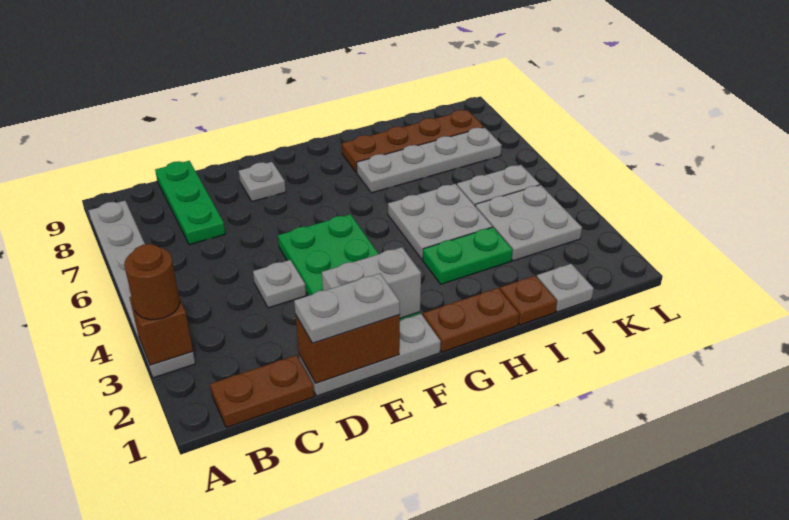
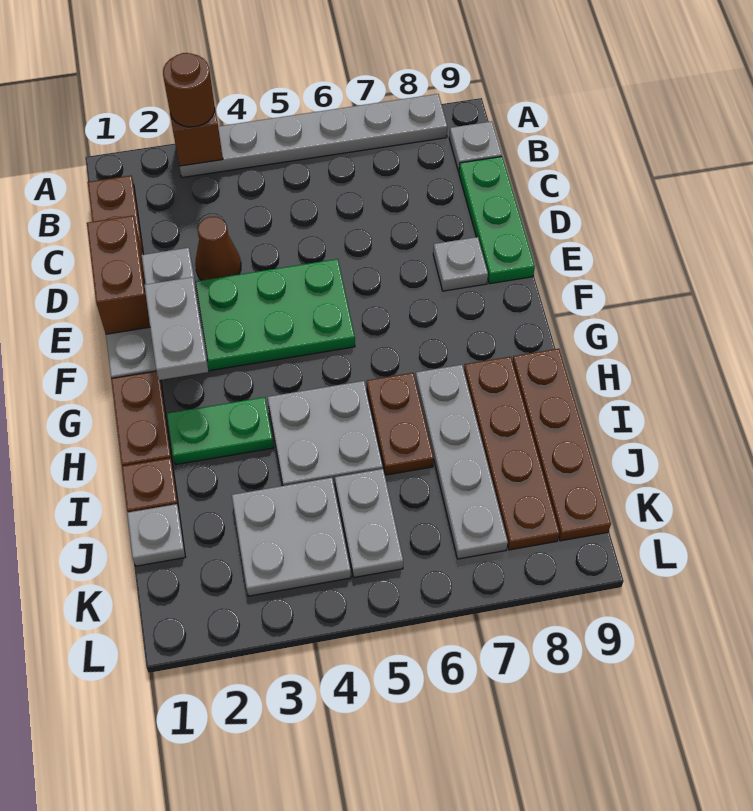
green 1x3 plate [155,161,225,245] -> green 1x3 plate turned to [459,157,535,284]
grey 1x2 plate [294,273,400,343] -> grey 1x2 plate moved to [144,277,208,380]
none -> brown 1x1 cone [195,217,241,280]
grey 1x1 plate [253,260,306,308] -> grey 1x1 plate moved to [449,121,502,172]
green 1x2 plate [423,227,513,284] -> green 1x2 plate turned to [167,397,274,465]
none -> brown 1x2 plate [367,373,434,475]
none -> brown 1x4 plate [512,349,611,541]

